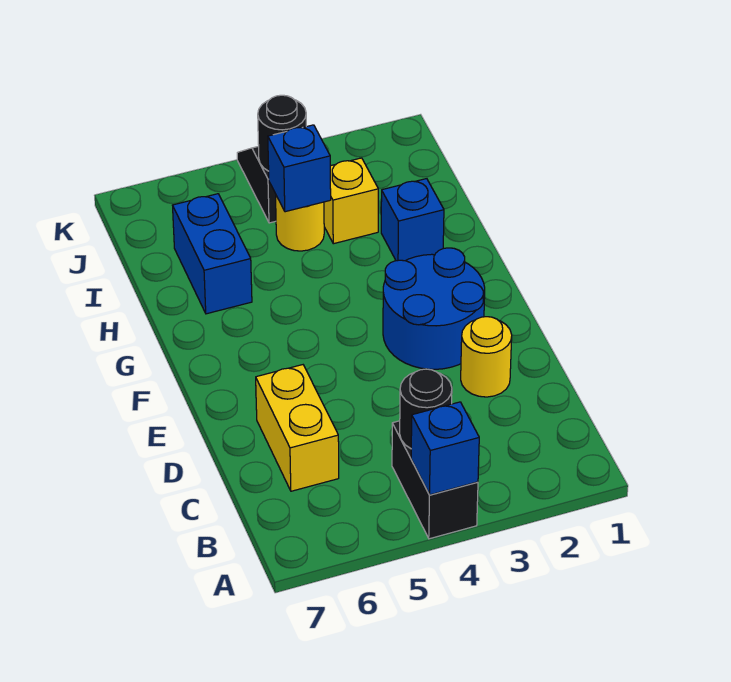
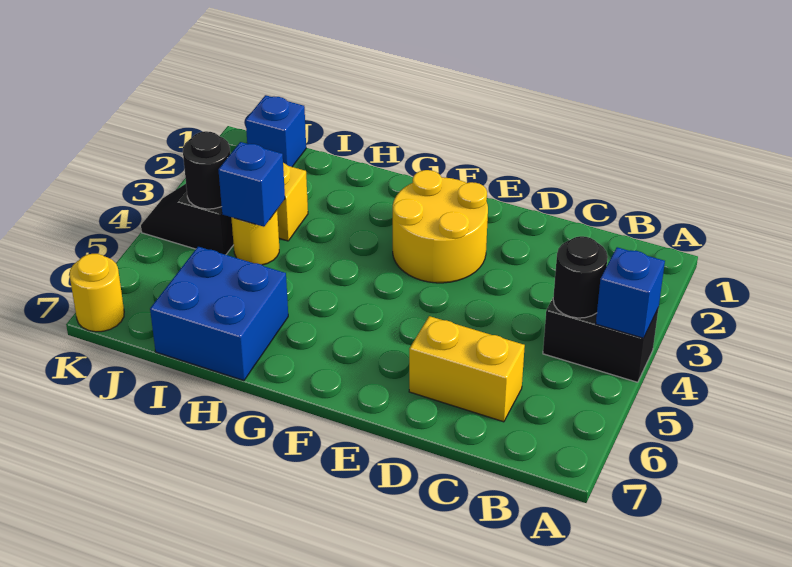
yellow 1x1 round brick [461,317,512,397] -> yellow 1x1 round brick moved to [70,254,124,332]
blue 2x2 round brick [383,248,485,369] -> yellow 2x2 round brick [393,170,488,283]
blue 1x1 brick [381,179,444,261] -> blue 1x1 brick moved to [246,95,306,167]
blue 1x2 brick [173,194,252,314] -> blue 2x2 brick [150,247,288,381]

